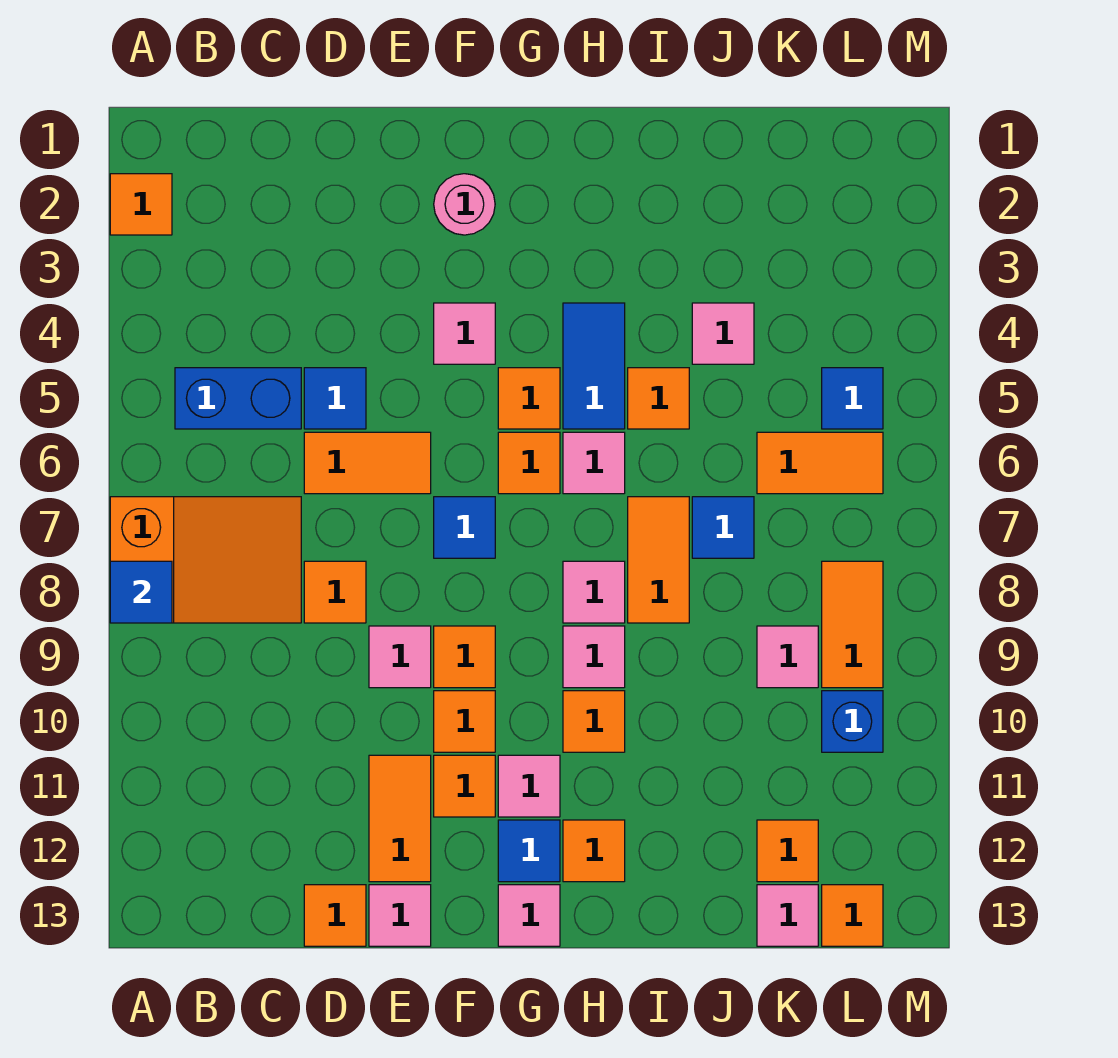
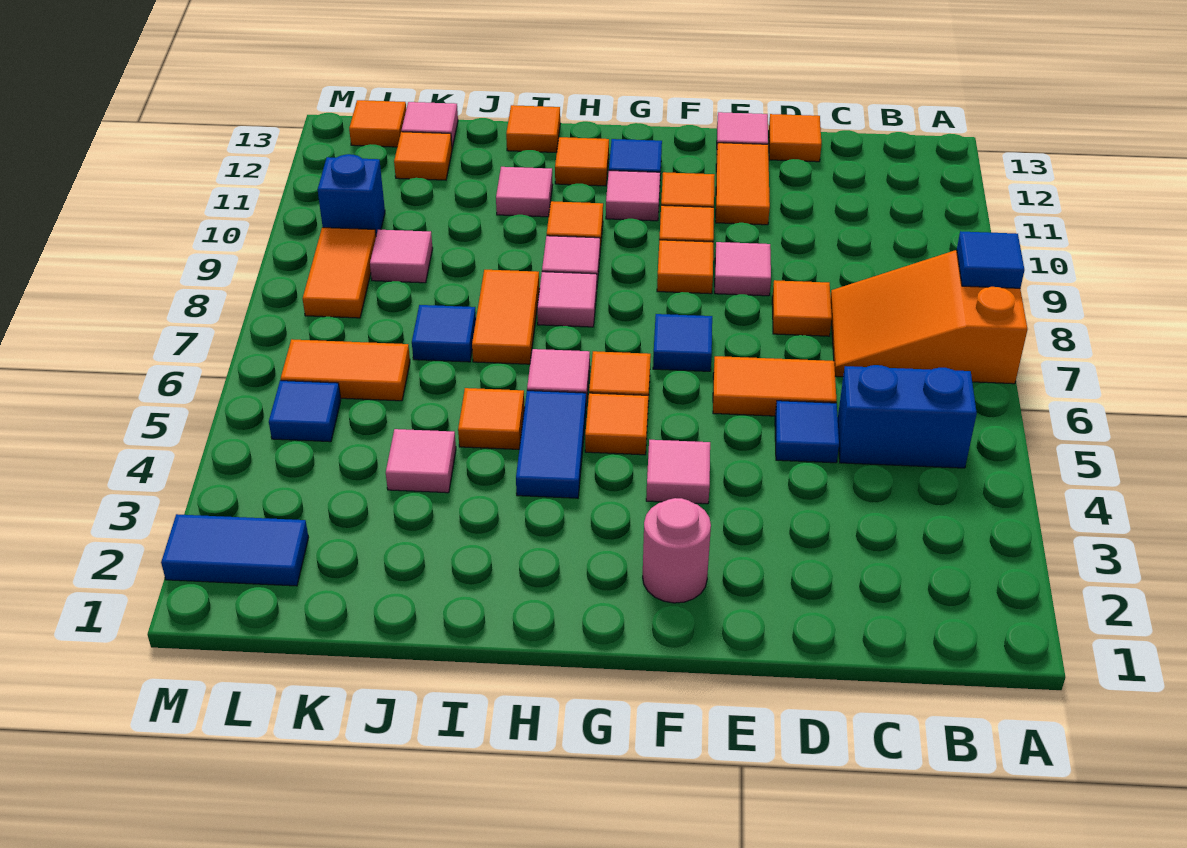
orange 1x1 tile [110,174,172,235] -> orange 1x1 tile moved to [506,105,560,152]
pink 1x1 tile [498,885,560,946] -> pink 1x1 tile moved to [496,167,553,217]
none -> blue 1x2 tile [161,514,308,586]

